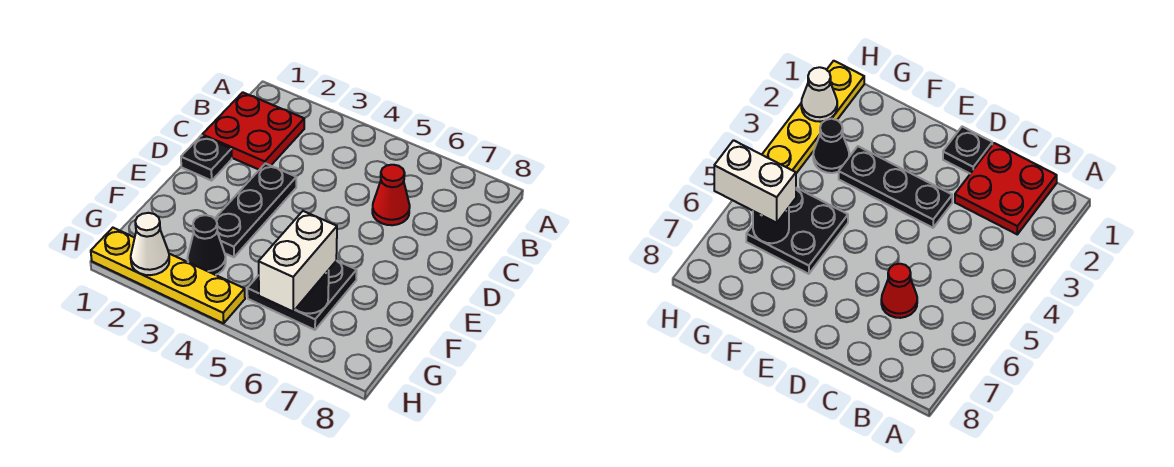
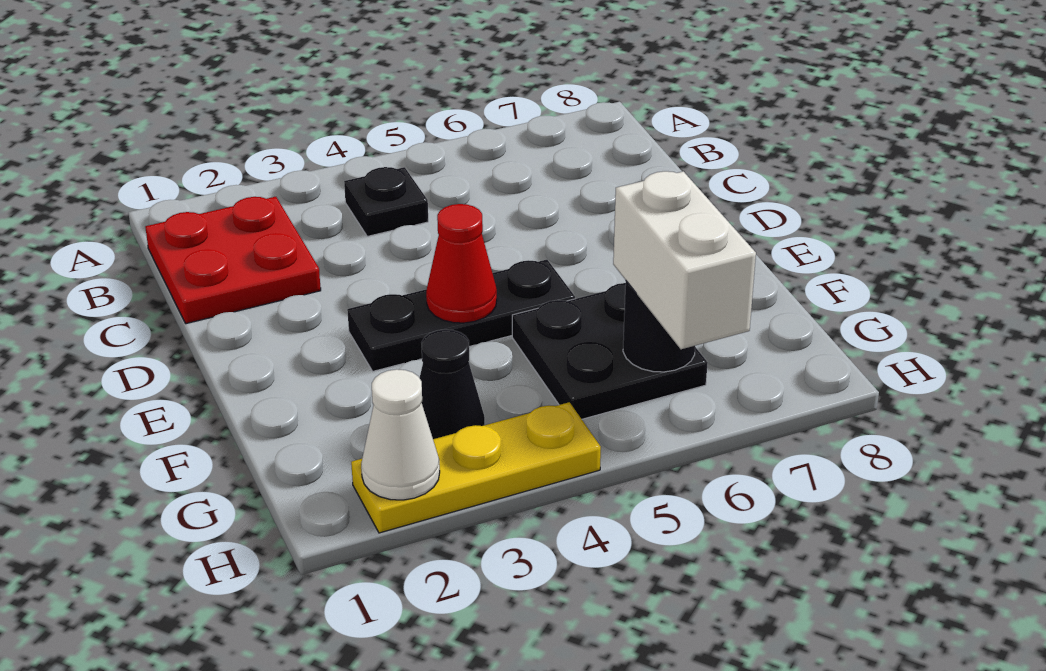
red 1x1 cone [372,165,410,225] -> red 1x1 cone moved to [426,204,497,323]
black 1x1 plate [181,136,232,181] -> black 1x1 plate moved to [344,167,428,236]
black 1x3 plate [215,163,296,257] -> black 1x3 plate turned to [347,260,575,371]
yellow 1x4 plate [91,228,245,323] -> yellow 1x3 plate [351,402,601,533]

